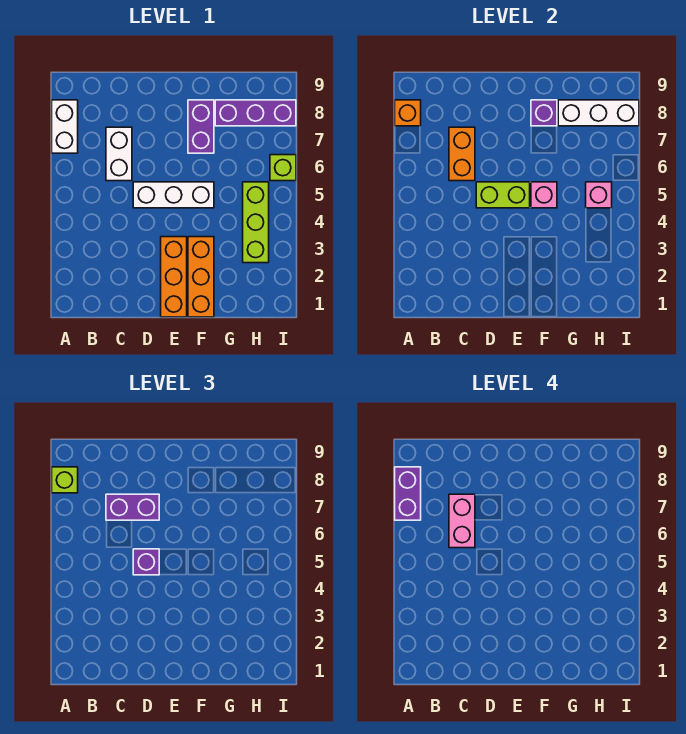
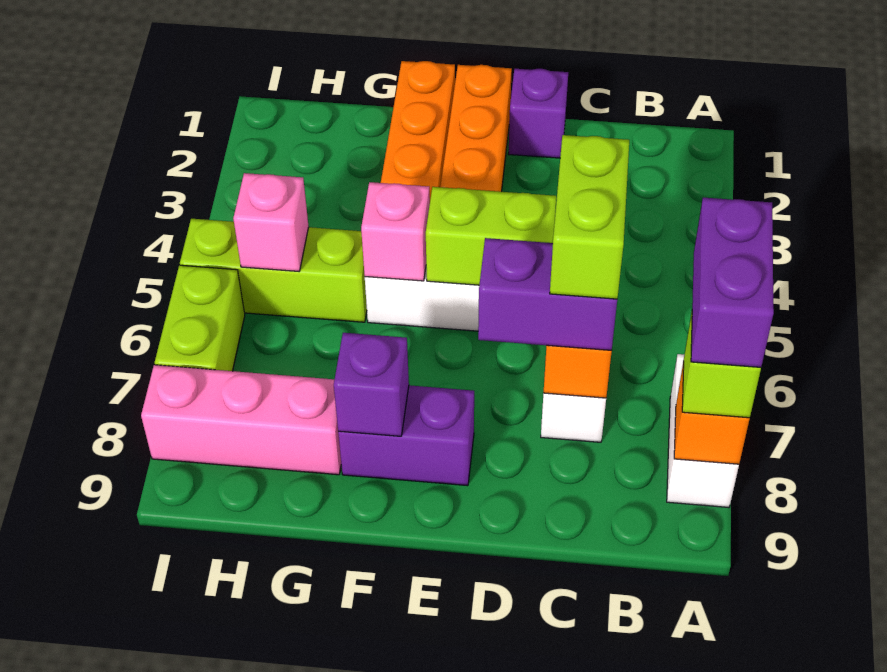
pink 1x2 brick [449,494,475,548] -> lime 1x2 brick [550,135,629,299]
purple 1x1 brick [133,549,159,575] -> purple 1x1 brick moved to [509,69,568,158]
purple 1x2 brick [188,100,214,153] -> purple 1x2 brick turned to [338,385,474,486]
purple 1x3 brick [215,100,296,126] -> pink 1x3 brick [141,365,341,475]
white 1x3 brick [558,100,639,126] -> none
lime 1x3 brick [243,182,269,263] -> lime 1x3 brick turned to [180,219,367,322]
lime 1x1 brick [270,155,296,181] -> lime 1x2 brick [155,265,245,371]

